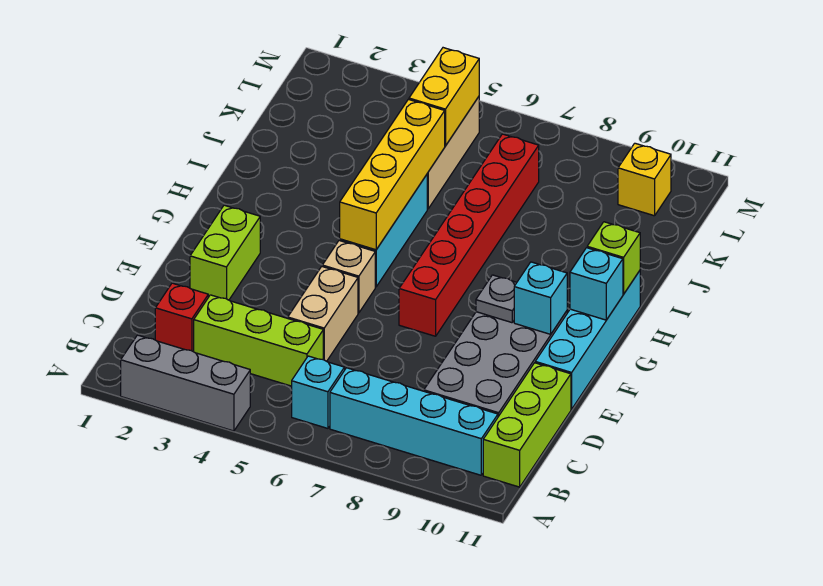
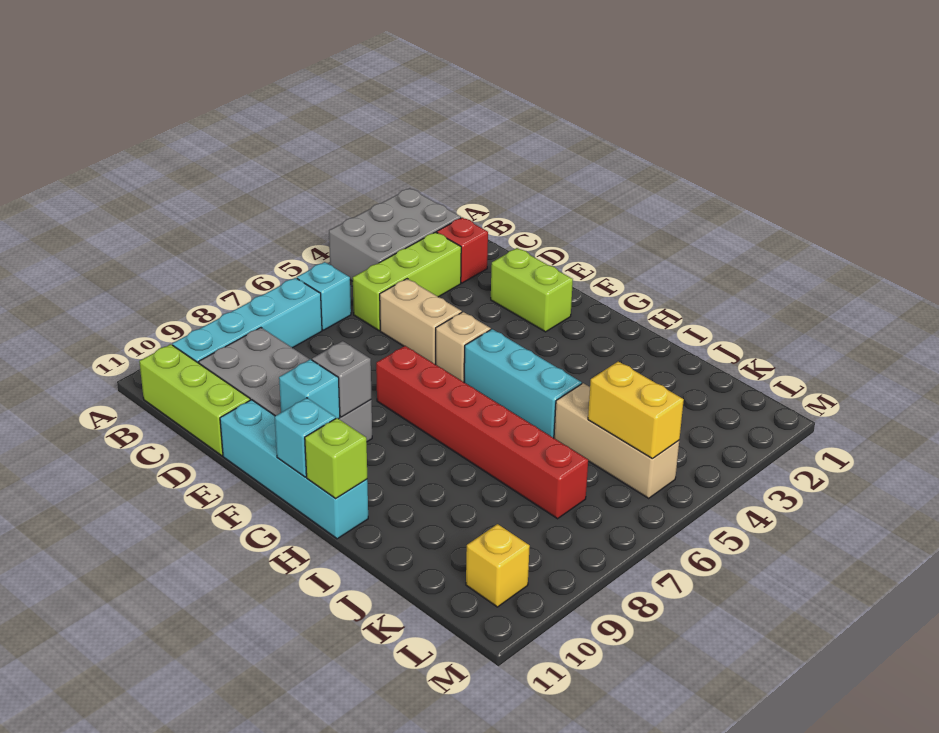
grey 1x3 brick [121,335,250,431] -> grey 2x3 brick [329,188,461,281]
grey 1x1 plate [476,275,517,323] -> grey 1x1 brick [312,341,372,417]
yellow 1x4 brick [340,99,445,250] -> none

